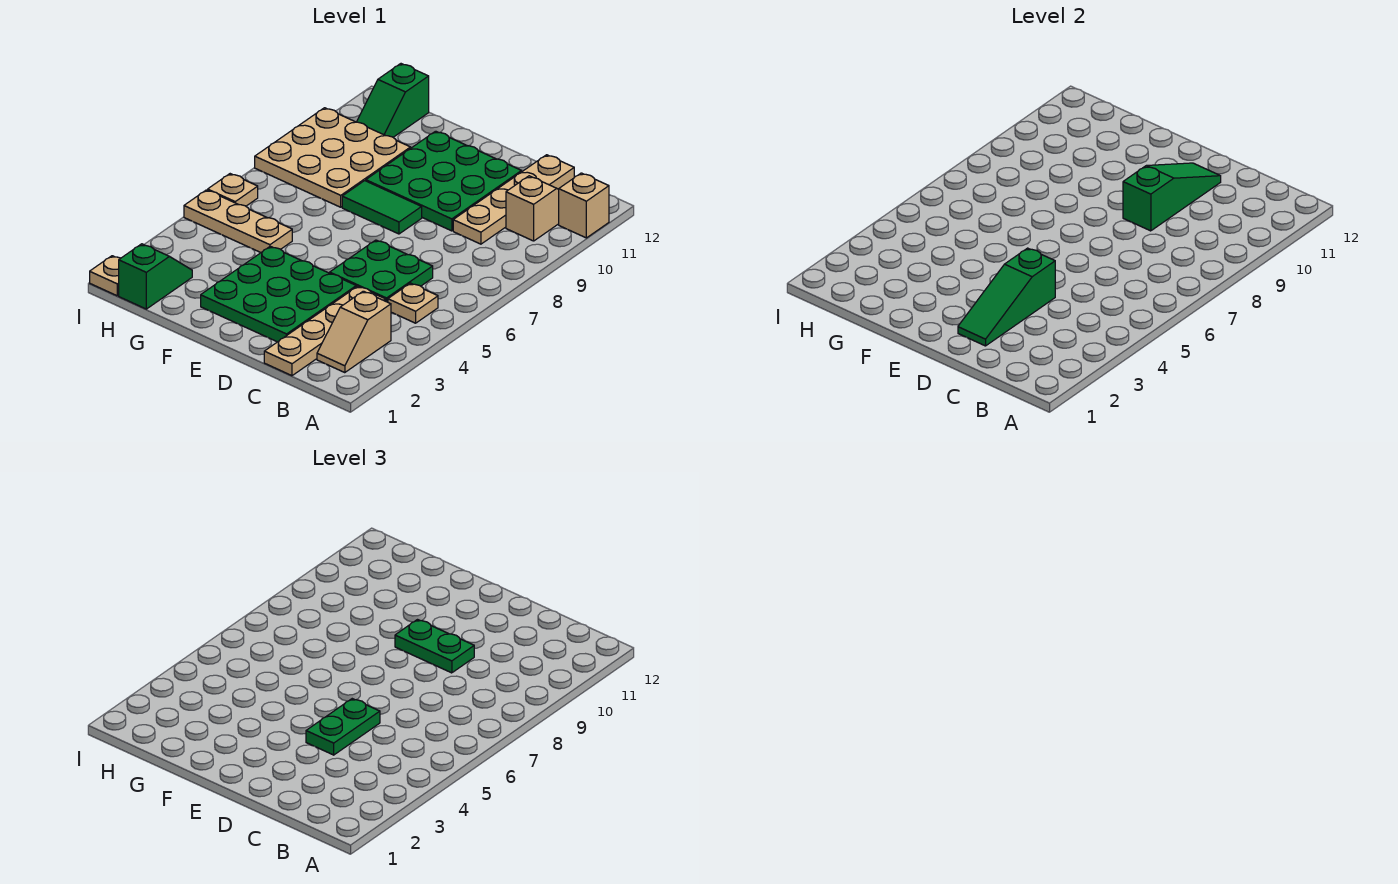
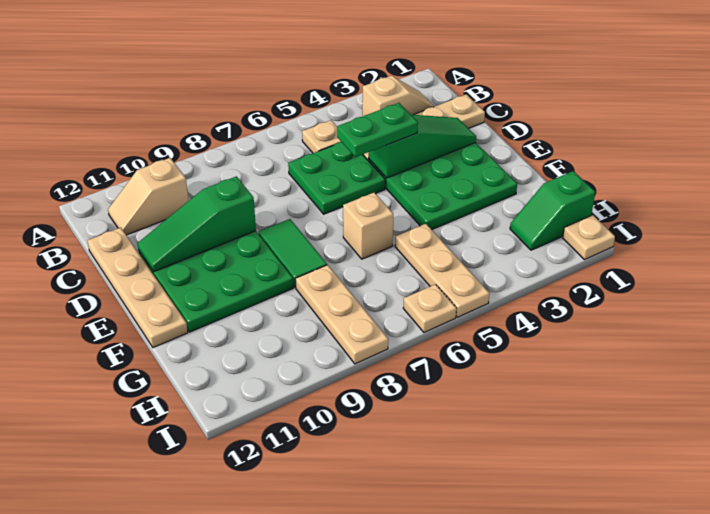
tan 1x1 brick [559,173,609,238] -> tan 1x1 brick moved to [343,193,393,259]
tan 1x4 plate [453,155,574,244] -> tan 1x4 plate turned to [87,227,188,348]
green 1x2 plate [395,620,474,673] -> none
tan 3x3 plate [255,108,411,207] -> tan 1x3 plate [295,265,388,364]
green 1x2 slope [357,64,429,137] -> none

